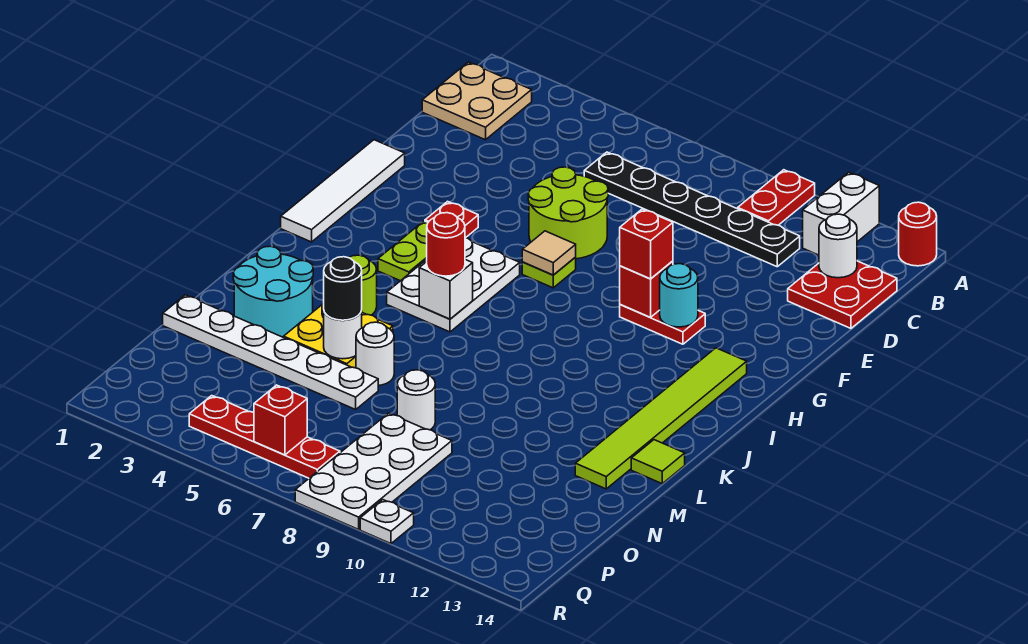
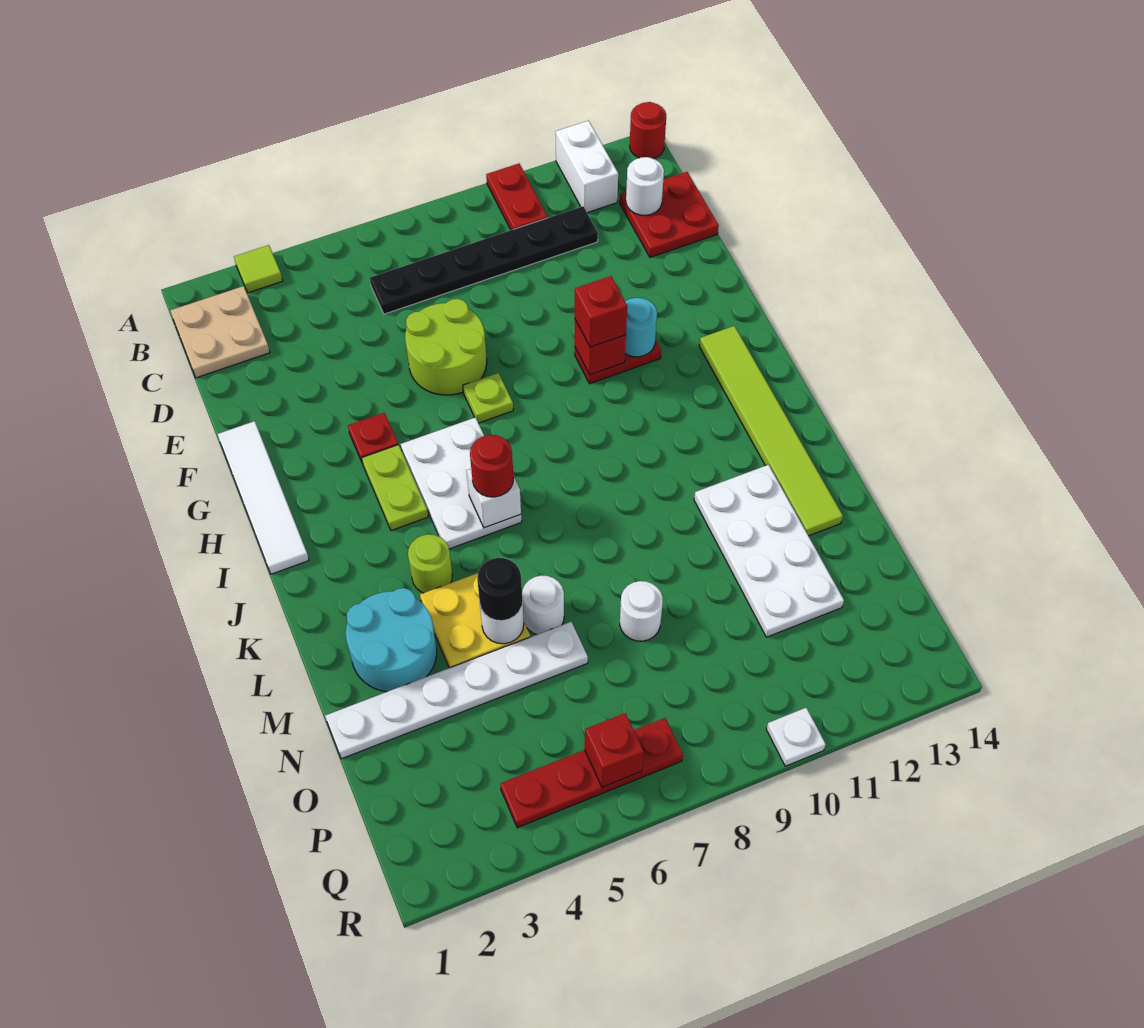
tan 1x1 tile [522,231,576,275] -> none
lime 1x1 tile [631,440,685,484] -> lime 1x1 tile moved to [234,245,283,293]
white 2x4 plate [295,413,452,529] -> white 2x4 plate moved to [694,465,844,637]

